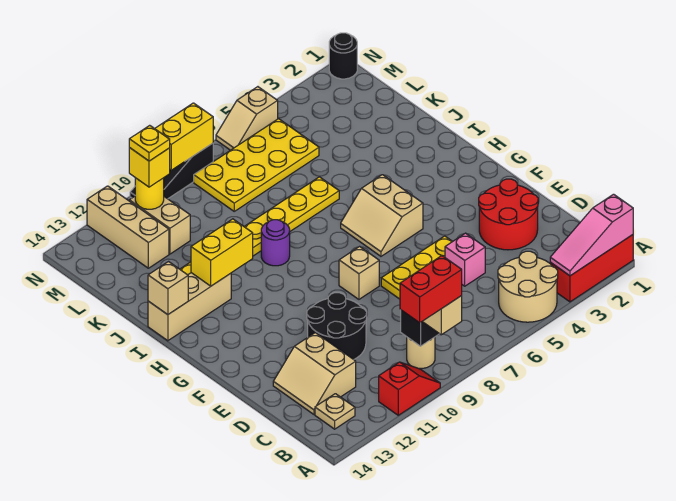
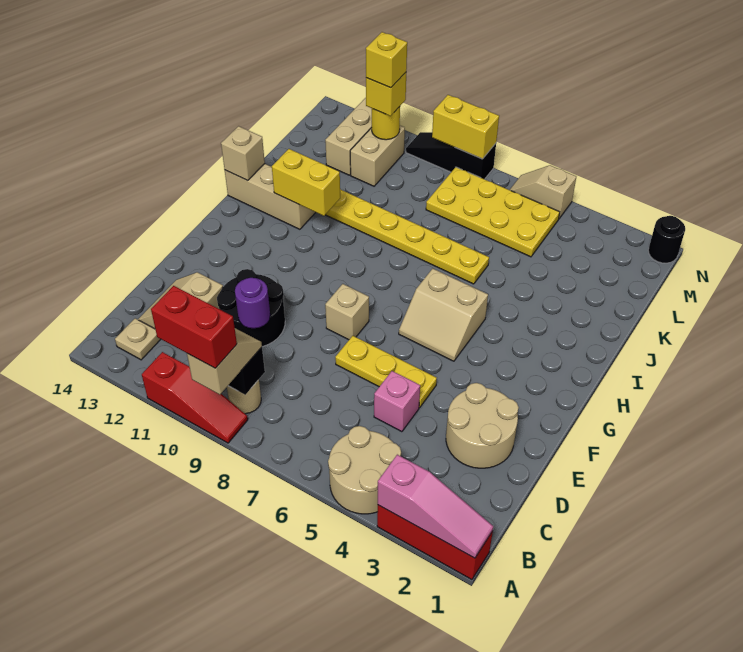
pink 1x3 slope [550,194,633,276] -> pink 1x3 slope turned to [378,455,493,558]
red 1x2 slope [379,362,440,415] -> red 1x3 slope [142,352,248,443]
red 2x2 round brick [479,179,538,250] -> tan 2x2 round brick [446,383,519,468]
tan 2x2 slope [341,175,423,256] -> tan 2x2 slope turned to [399,269,488,361]
purple 1x1 round brick [261,220,290,266] -> purple 1x1 round brick moved to [235,278,270,328]
yellow 1x1 plate [129,125,170,161] -> yellow 1x1 brick [366,32,407,88]

